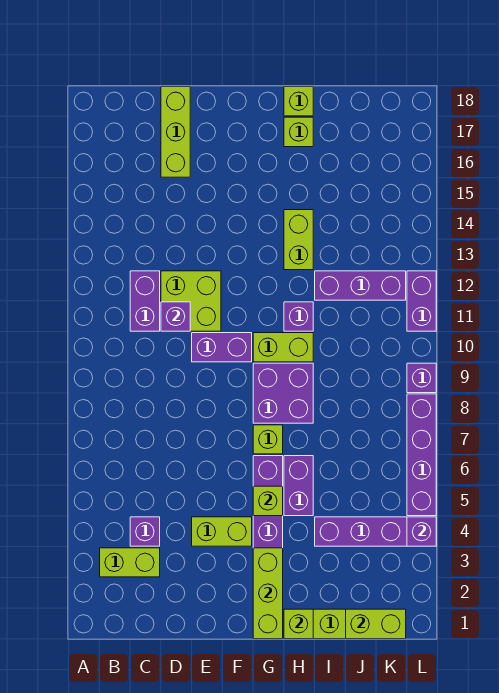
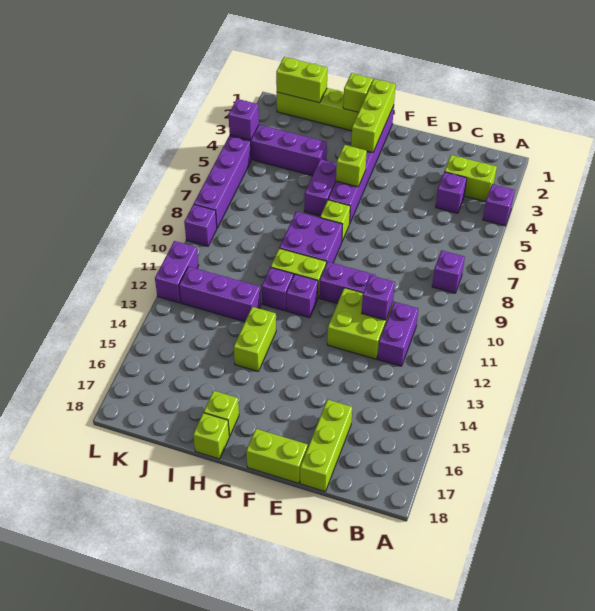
none -> purple 1x1 brick [483,184,515,226]
none -> purple 1x1 brick [432,250,465,293]
lime 1x2 brick [192,517,252,546] -> lime 1x2 brick moved to [246,429,308,483]
none -> purple 1x1 brick [286,274,318,318]

